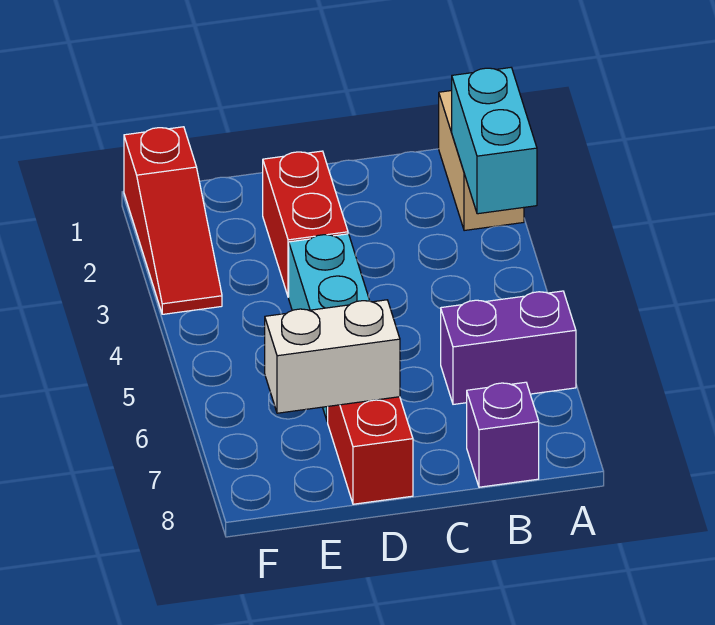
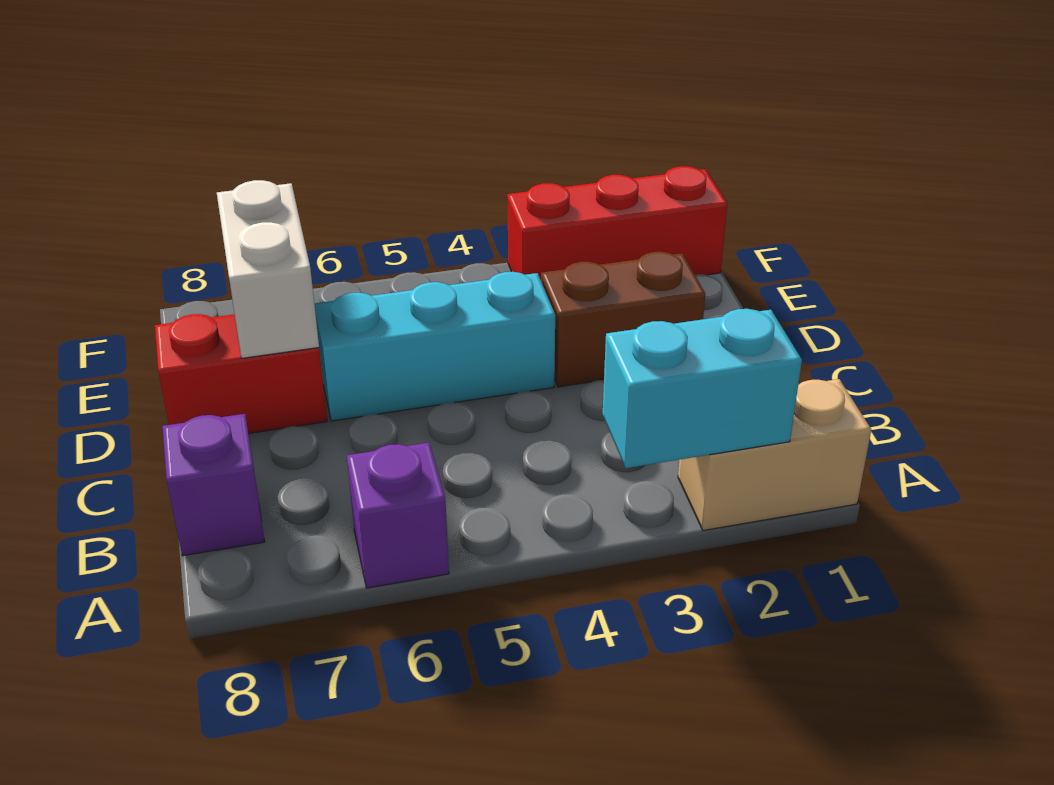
purple 1x2 brick [441,291,576,404] -> purple 1x1 brick [347,443,449,588]
red 1x2 brick [263,151,348,297] -> brown 1x2 brick [541,252,705,387]
red 1x3 slope [124,127,222,314] -> red 1x3 brick [507,166,727,280]

